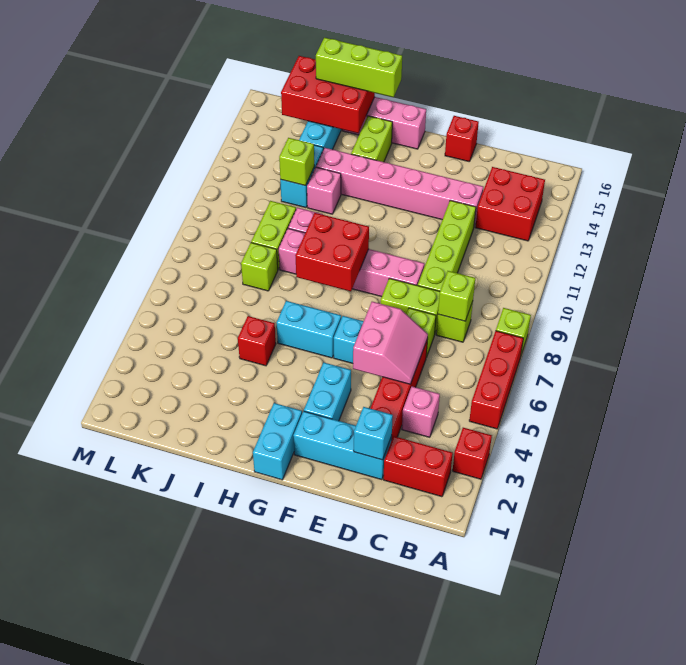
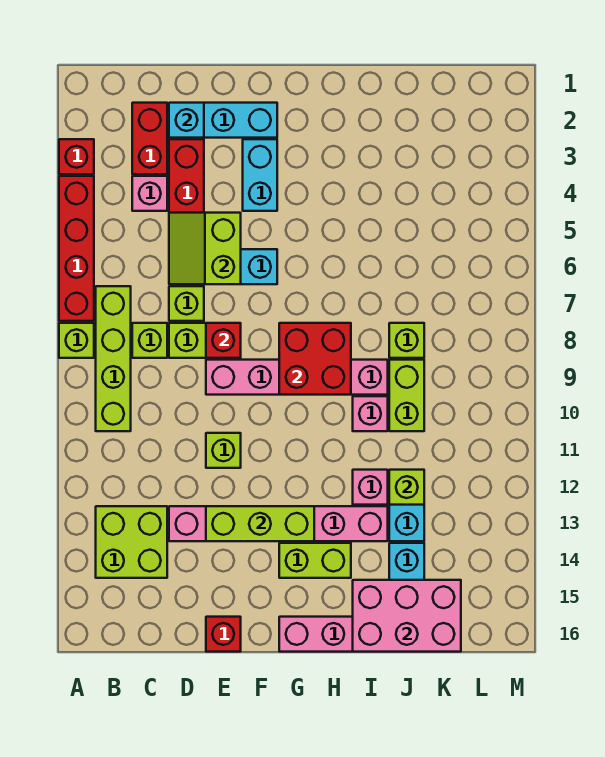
red 1x3 brick [469,331,523,429] -> red 1x4 brick [59,176,94,321]
red 1x2 brick [383,436,453,497] -> red 1x2 brick turned to [132,103,167,174]
red 2x2 brick [475,167,545,241] -> lime 2x2 brick [96,506,167,578]
lime 1x1 brick [438,271,475,321] -> lime 1x1 brick moved to [206,433,241,468]
pink 2x2 slope [353,302,428,384] -> lime 2x2 slope [169,213,241,284]
lime 1x4 brick [418,200,476,291] -> lime 1x4 brick moved to [96,286,131,431]
cyan 1x2 brick [253,403,302,480] -> none
cyan 1x2 brick [276,301,341,358] -> none
lime 1x2 brick [351,116,392,162] -> lime 1x2 brick turned to [279,543,351,578]
lime 1x3 brick [316,38,402,97] -> lime 1x3 brick moved to [206,506,314,541]
red 1x1 brick [238,316,276,366] -> red 1x1 brick moved to [206,323,241,358]
red 2x3 brick [281,56,375,133] -> pink 2x3 brick [353,580,461,652]

